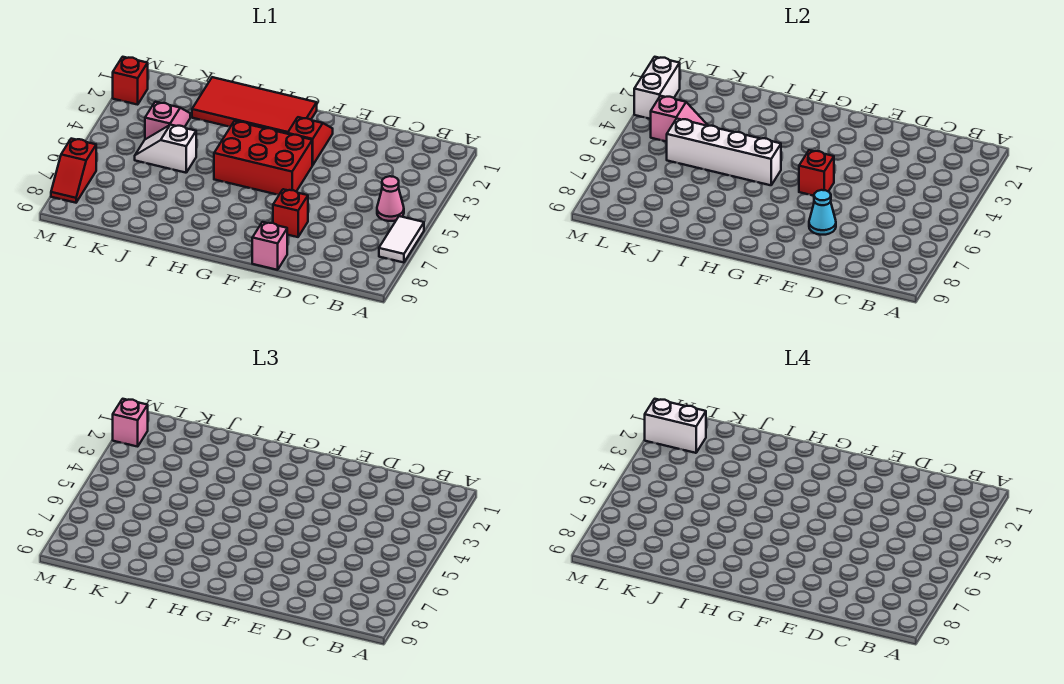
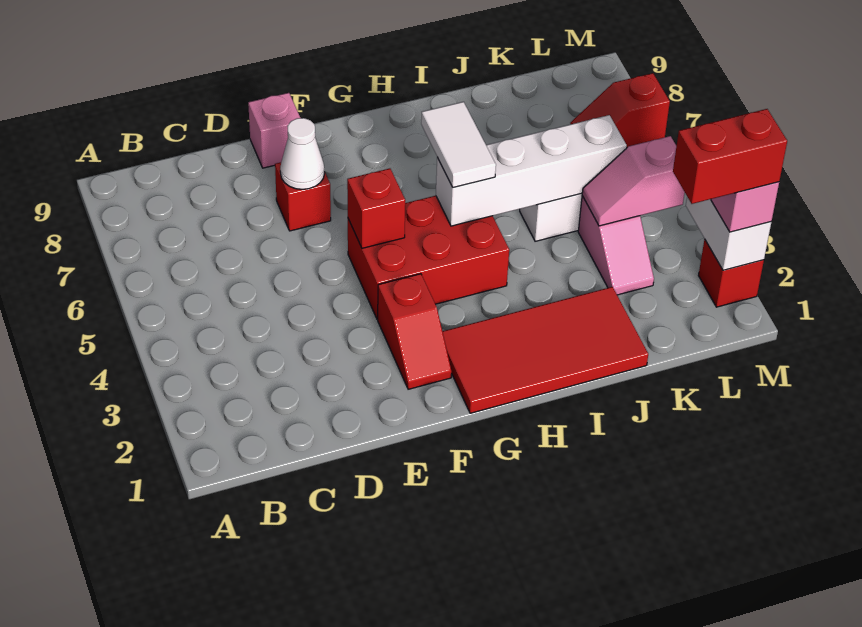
white 1x2 tile [379,216,424,263] -> white 1x2 tile moved to [421,102,496,188]
pink 1x1 cone [377,176,404,221] -> none
cyan 1x1 cone [809,190,836,235] -> white 1x1 cone [280,118,324,189]
white 1x2 brick [645,399,706,453] -> red 1x2 brick [673,109,787,204]
red 1x2 slope [51,139,96,203] -> red 1x2 slope turned to [570,73,670,148]

